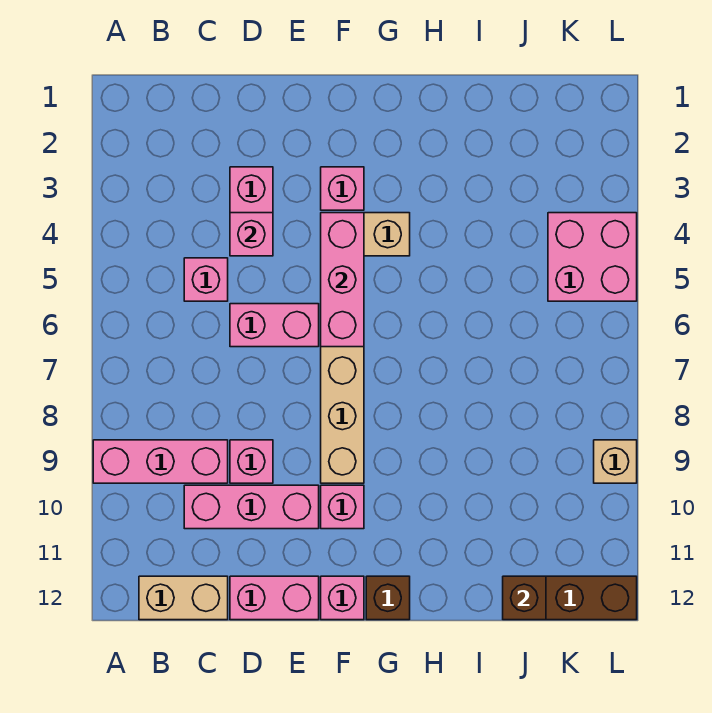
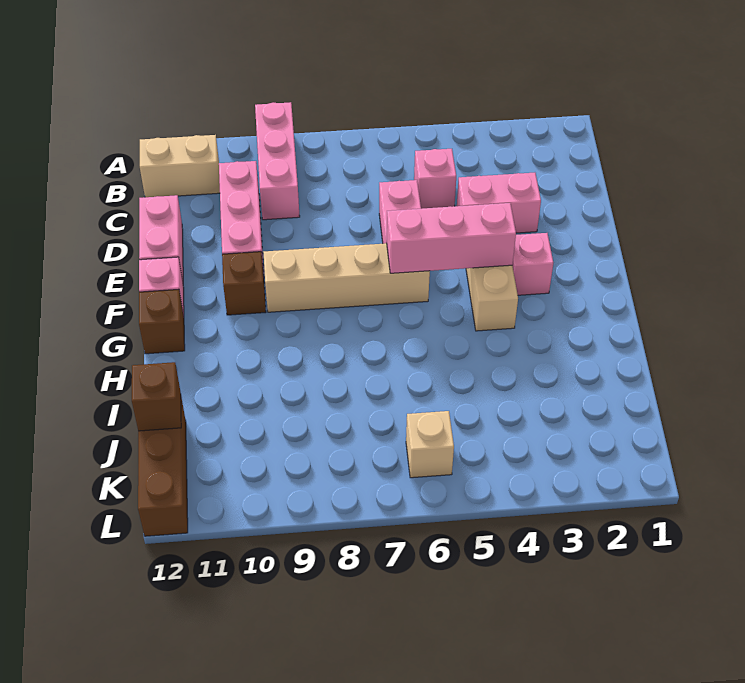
tan 1x2 brick [139,576,228,620] -> tan 1x2 brick turned to [140,135,220,197]
pink 1x1 brick [230,213,273,256] -> none
pink 1x1 brick [230,440,273,483] -> none
pink 1x1 brick [321,485,364,529] -> brown 1x1 brick [222,252,266,315]
pink 2x2 brick [548,213,637,301] -> none
tan 1x1 brick [594,440,637,483] -> tan 1x1 brick moved to [406,411,454,478]

